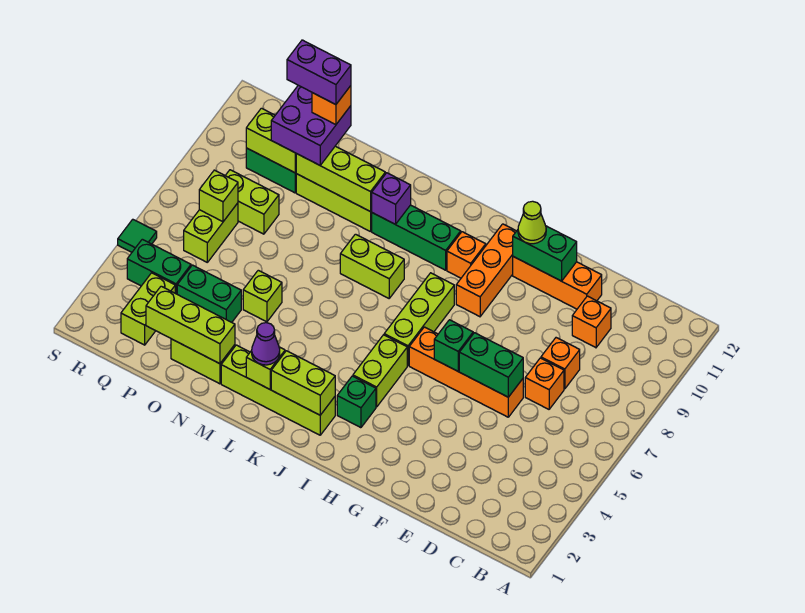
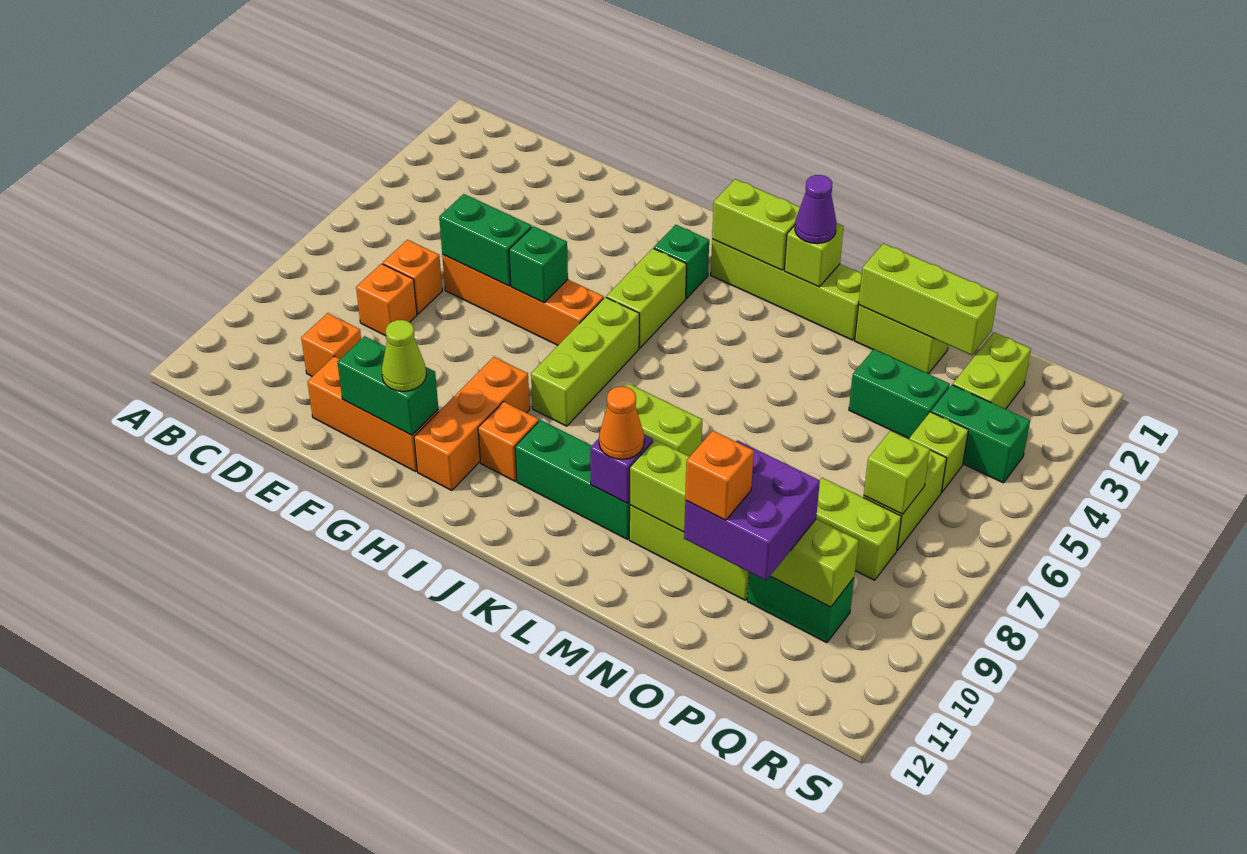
none -> orange 1x1 cone [599,386,644,459]
lime 1x1 brick [243,270,282,322] -> lime 1x1 brick moved to [909,412,968,492]
purple 1x2 brick [287,40,351,105] -> none
green 1x1 tile [118,219,157,252] -> none

